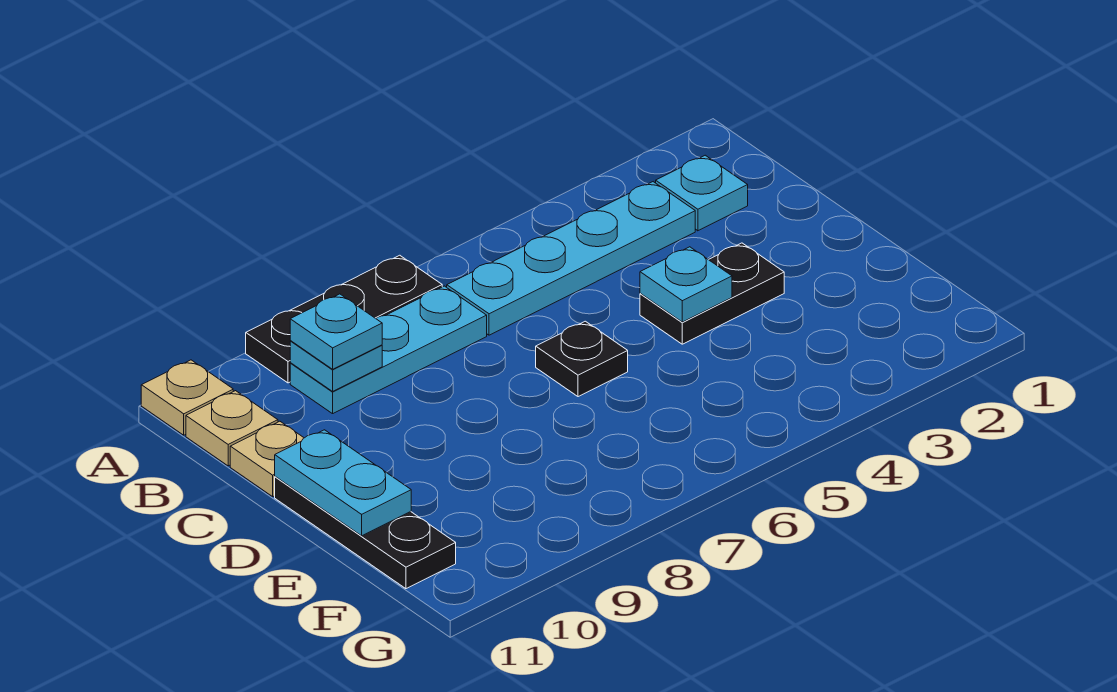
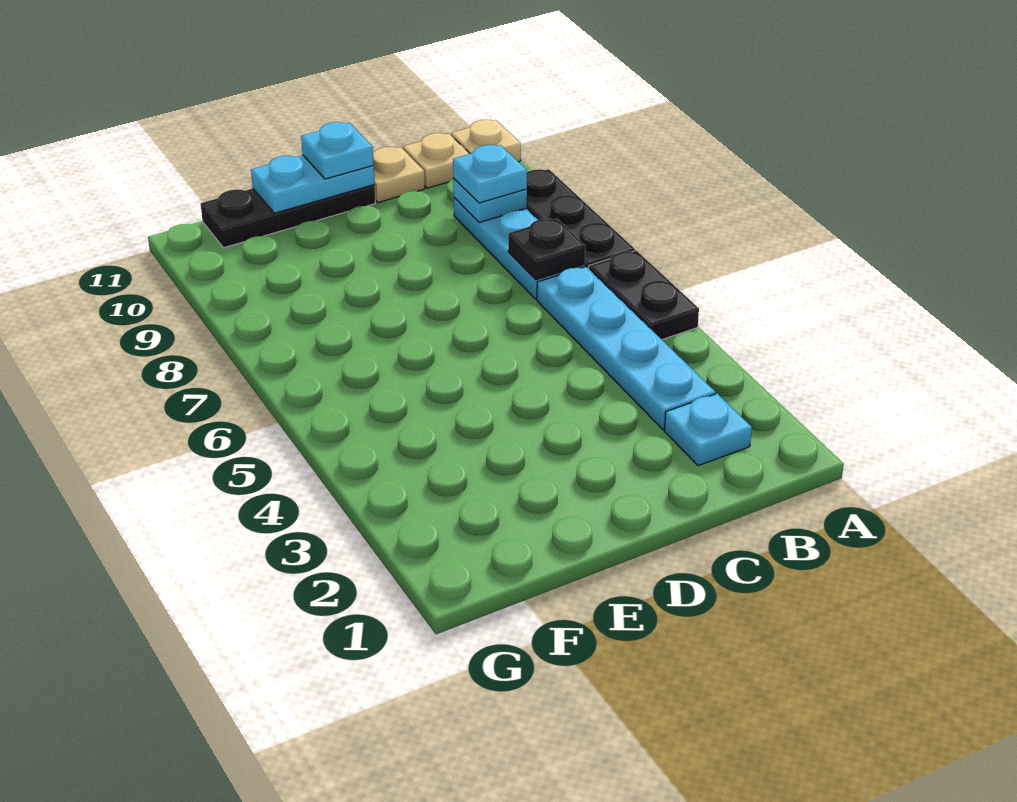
black 1x2 plate [640,243,784,344] -> black 1x2 plate moved to [589,250,699,340]
cyan 1x1 plate [640,247,732,322] -> cyan 1x1 plate moved to [301,122,374,179]
black 1x1 plate [536,321,628,397] -> black 1x1 plate moved to [508,218,585,280]

